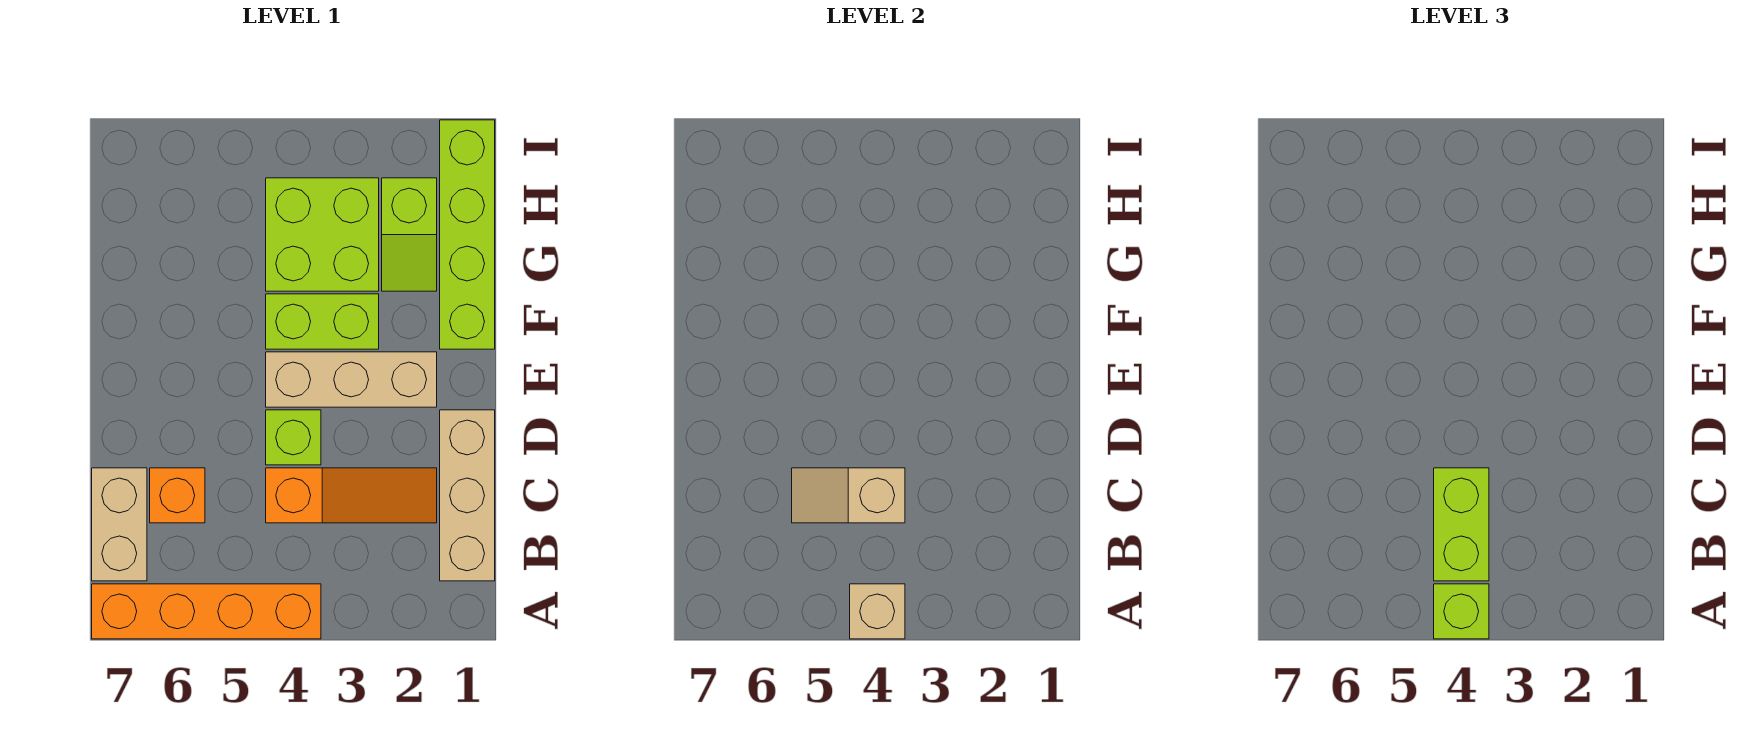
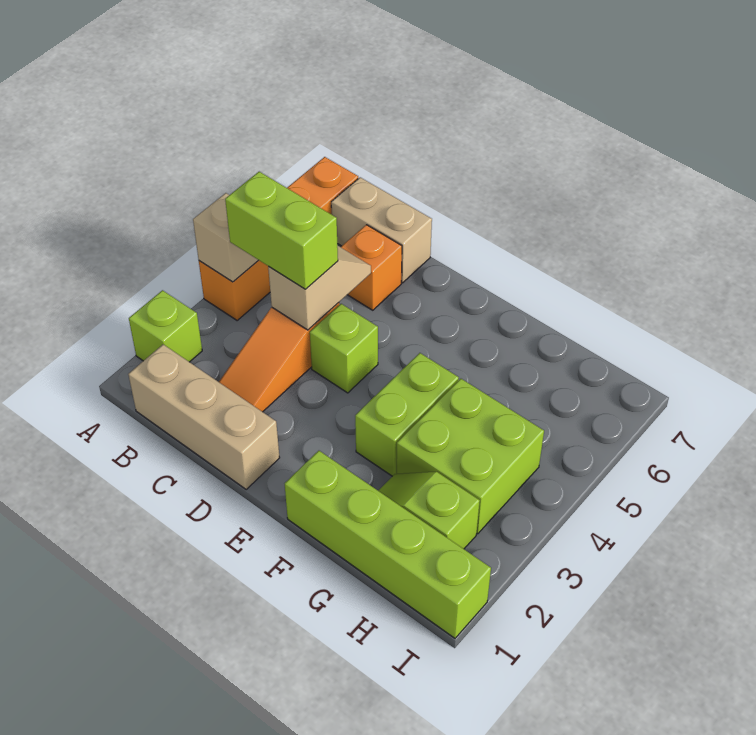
lime 1x1 brick [1434,584,1489,639] -> lime 1x1 brick moved to [129,290,202,362]
tan 1x3 brick [266,352,437,407] -> none

